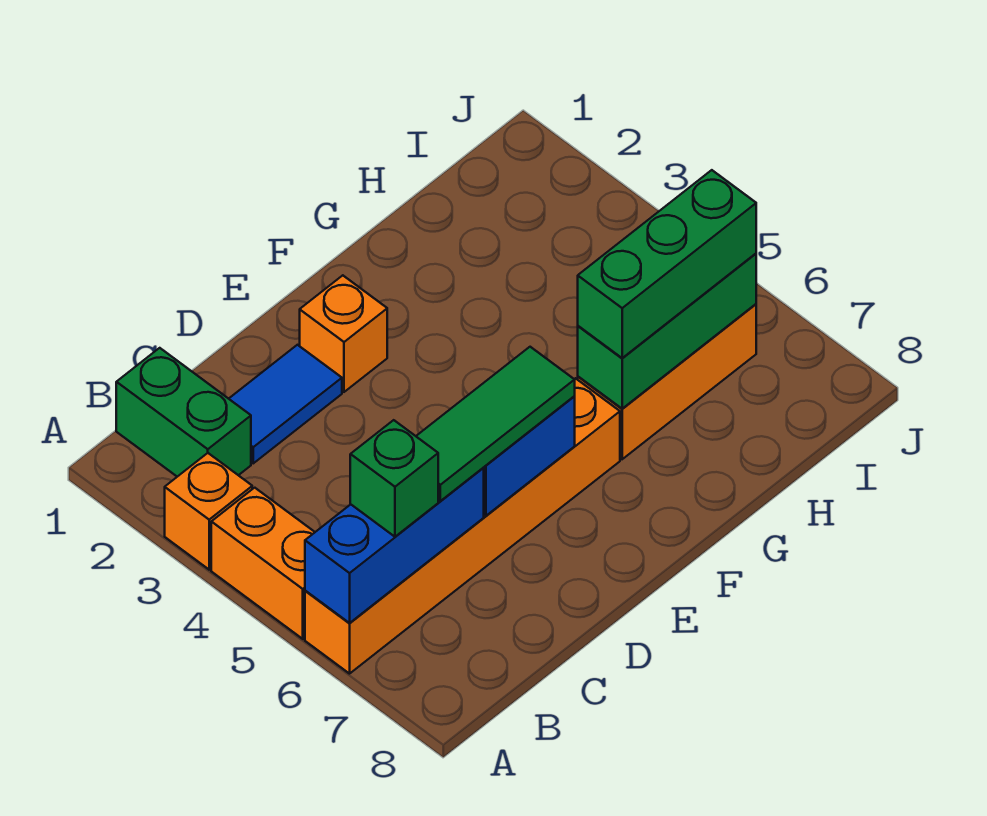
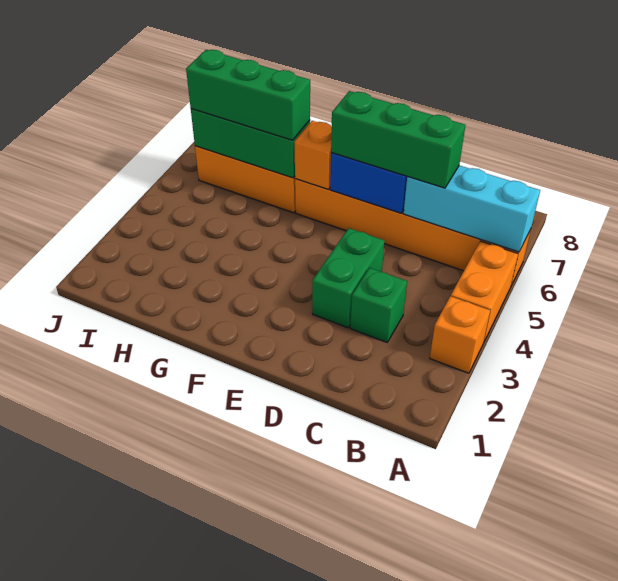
blue 1x3 brick [305,468,484,623] -> cyan 1x3 brick [404,165,540,252]
green 1x2 brick [116,348,251,477] -> green 1x2 brick moved to [312,228,384,328]
green 1x1 brick [350,420,438,537] -> green 1x1 brick moved to [350,268,407,342]
blue 1x2 tile [229,345,342,463] -> none
green 1x3 tile [416,347,575,501] -> green 1x3 brick [331,91,465,188]
orange 1x1 brick [300,275,387,392] -> orange 1x1 brick moved to [295,121,332,189]

